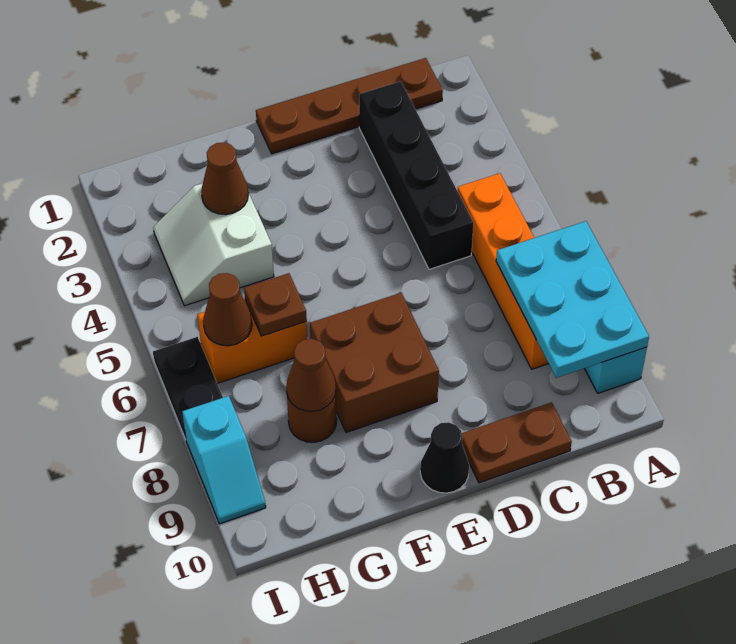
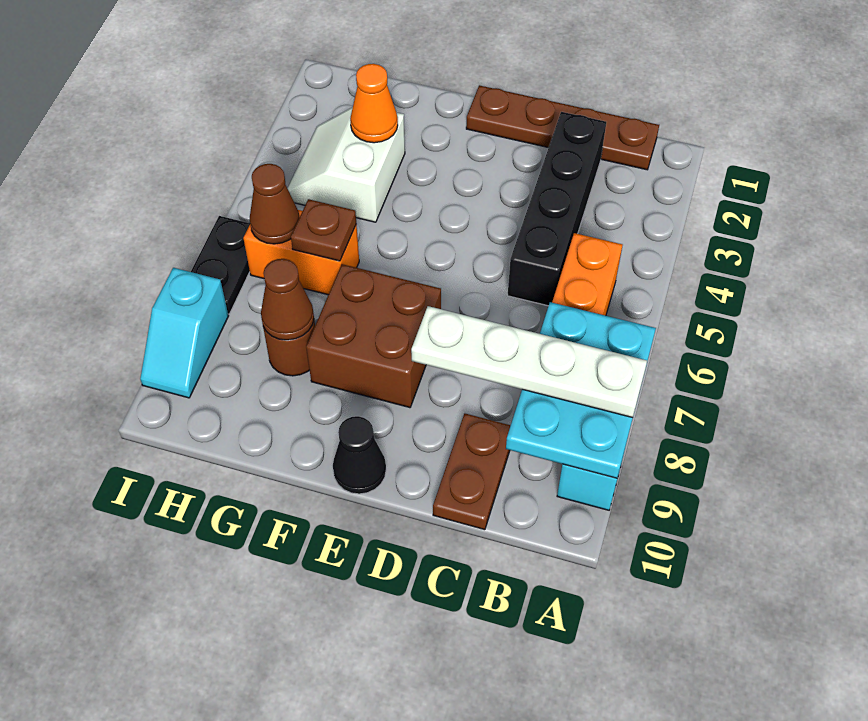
none -> white 1x4 plate [411,306,647,418]
brown 1x2 plate [462,402,572,483] -> brown 1x2 plate turned to [433,414,511,530]
brown 1x1 cone [201,143,248,215] -> orange 1x1 cone [350,64,398,143]

